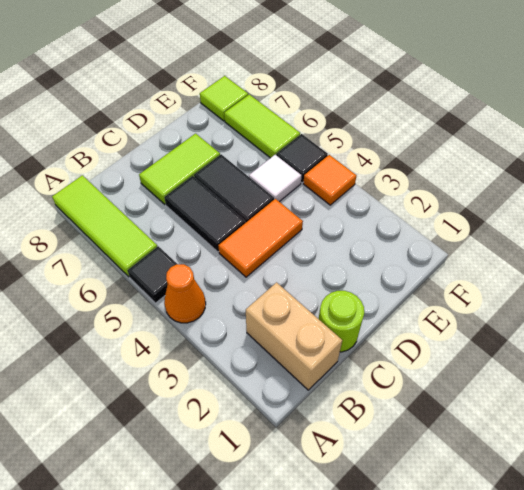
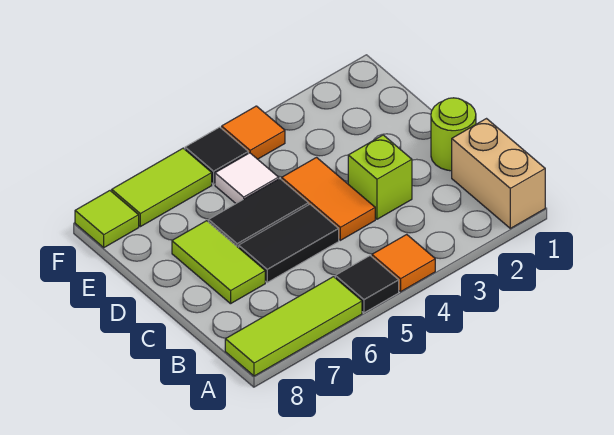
orange 1x1 cone [164,264,206,323] -> orange 1x1 tile [372,234,435,292]
tan 1x2 brick [246,282,342,390] -> tan 1x2 brick turned to [452,119,545,228]
none -> lime 1x1 brick [348,135,412,219]

